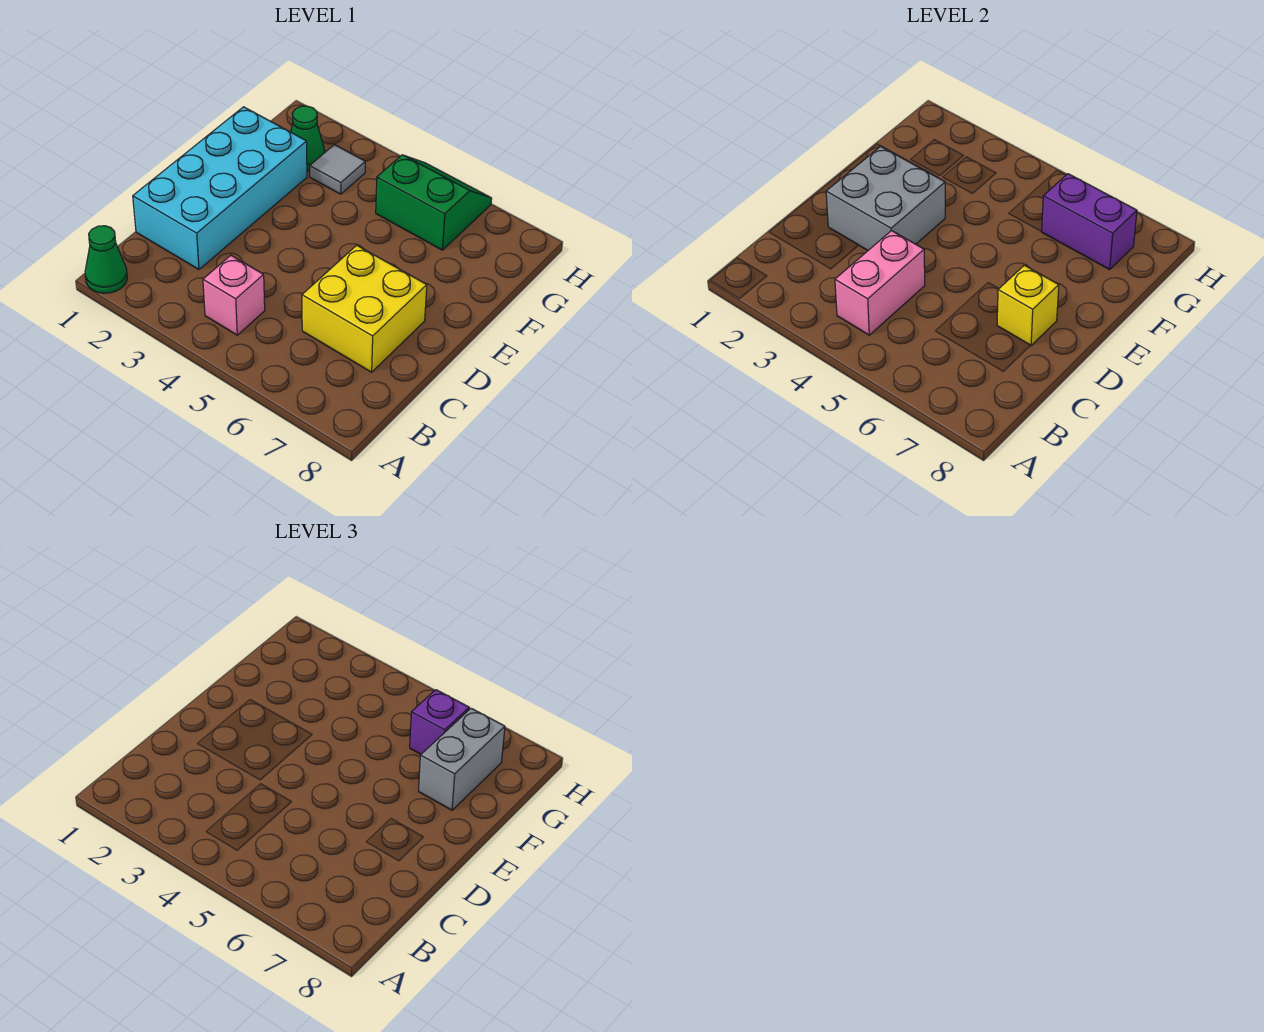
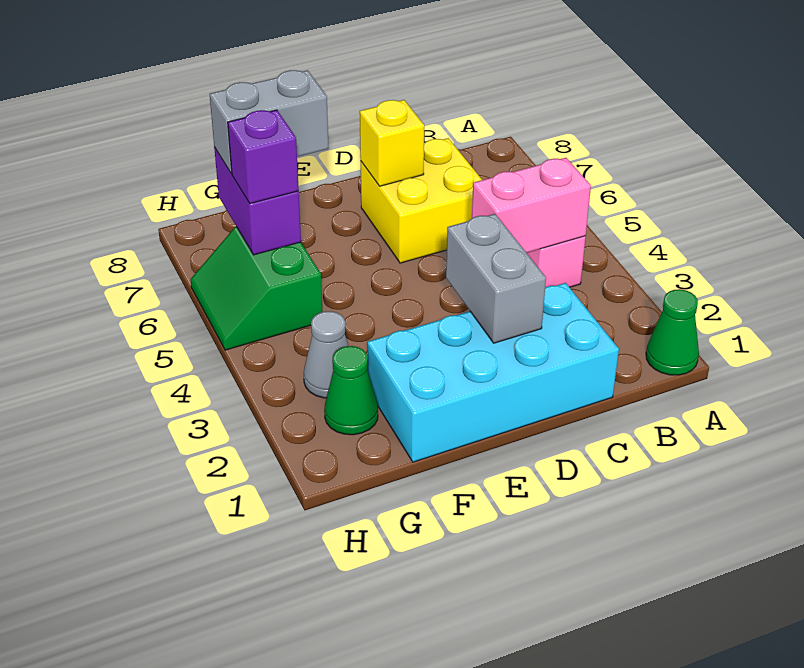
grey 2x2 brick [826,146,945,250] -> grey 1x2 brick [446,214,546,343]
grey 1x1 tile [310,145,365,194] -> grey 1x1 cone [304,311,348,398]

